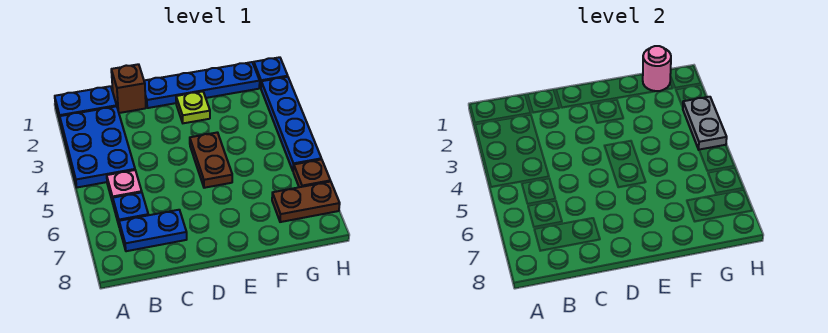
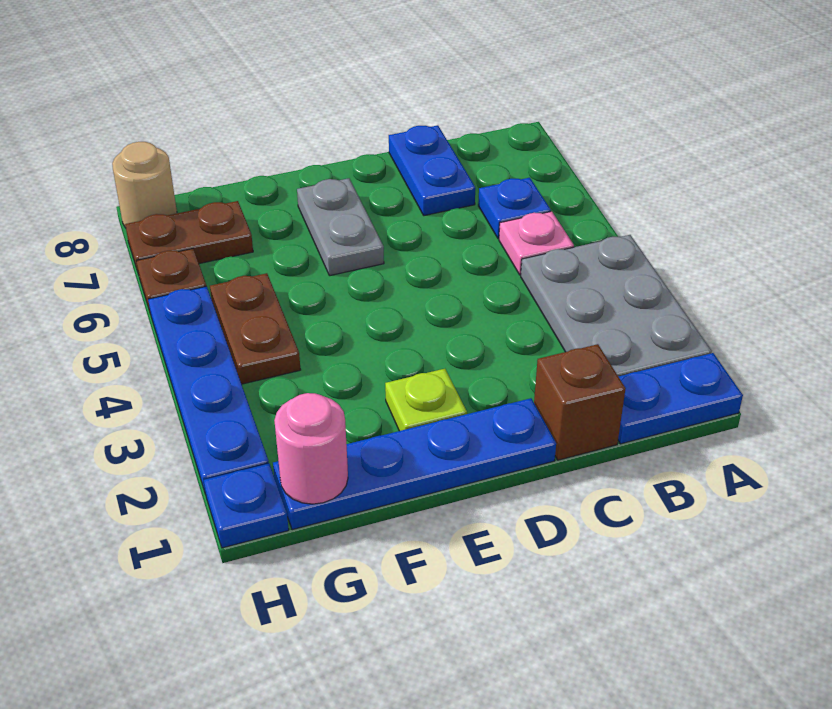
blue 2x3 plate [60,106,135,187] -> grey 2x3 plate [521,235,712,376]
blue 1x2 plate [119,210,187,251] -> blue 1x2 plate turned to [389,125,475,216]
brown 1x2 plate [190,132,232,188] -> brown 1x2 plate moved to [210,273,301,384]
grey 1x2 plate [683,97,727,150] -> grey 1x2 plate moved to [297,178,384,276]
none -> tan 1x1 round brick [112,142,177,228]

